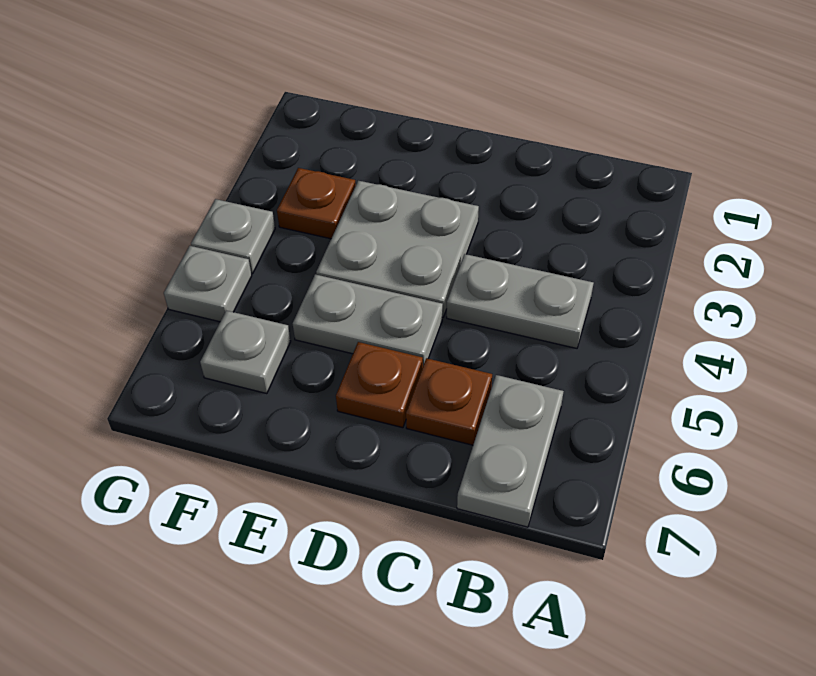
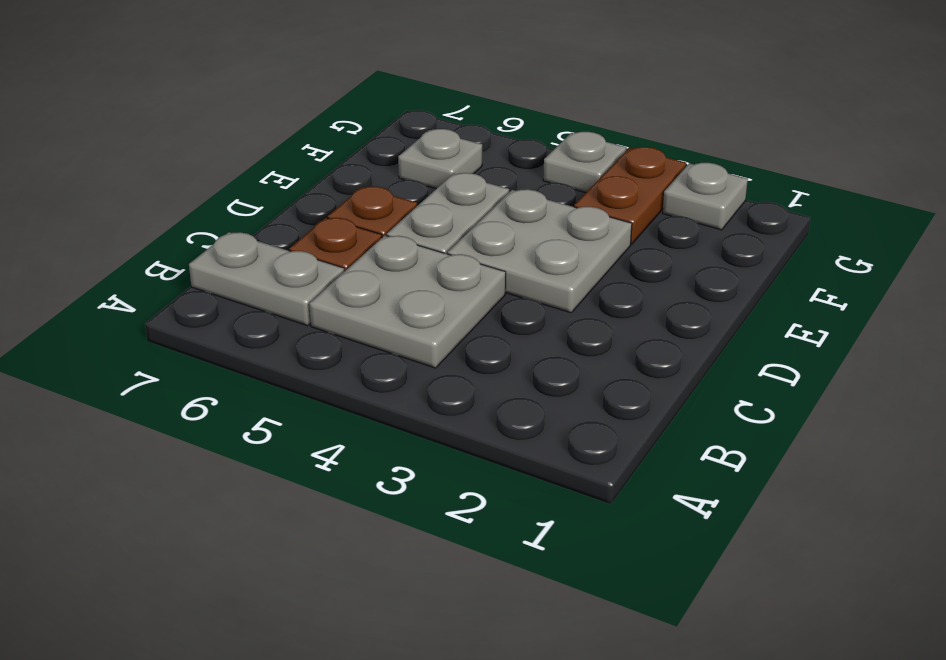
grey 1x2 plate [447,254,594,348] -> grey 2x2 plate [309,236,506,368]
brown 1x1 plate [277,168,356,239] -> brown 1x2 plate [574,147,686,244]
grey 1x1 plate [164,246,252,322] -> grey 1x1 plate moved to [663,163,748,230]

